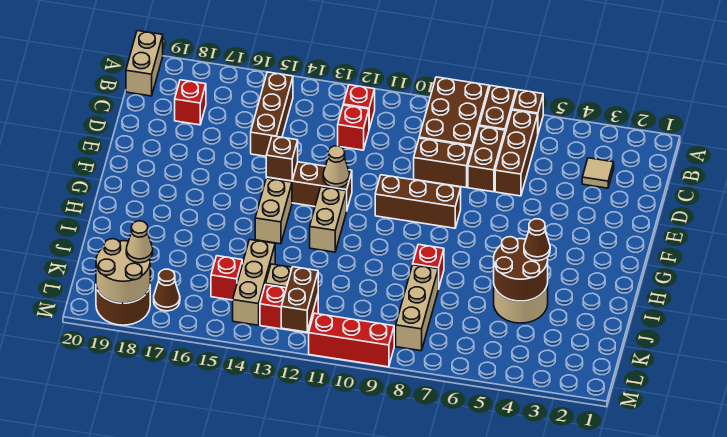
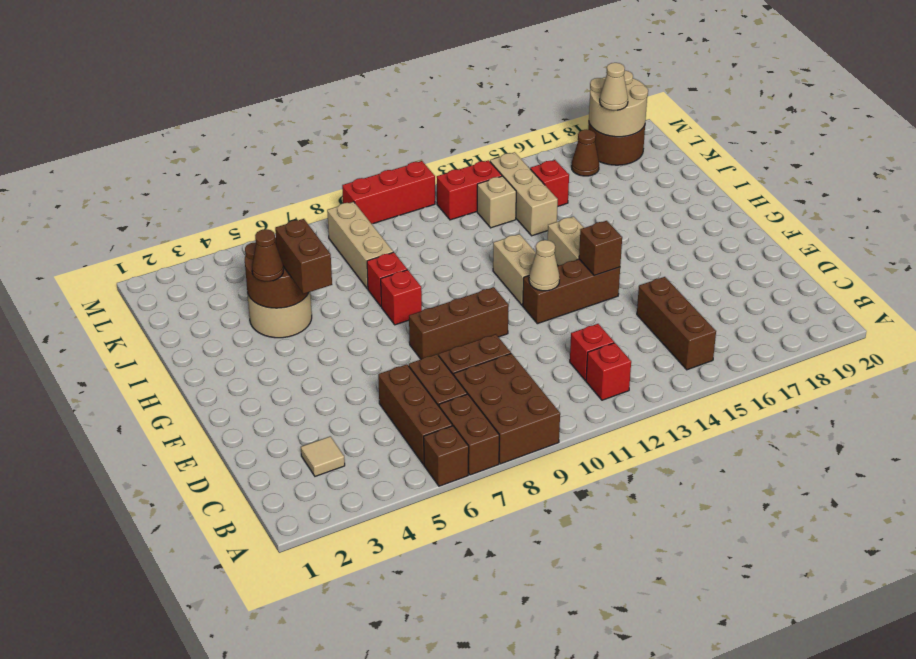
tan 1x2 brick [126,31,163,96] -> none
red 1x1 brick [175,80,206,125] -> red 1x1 brick moved to [381,270,422,325]
brown 1x2 brick [281,267,318,332] -> brown 1x2 brick moved to [275,219,332,294]

